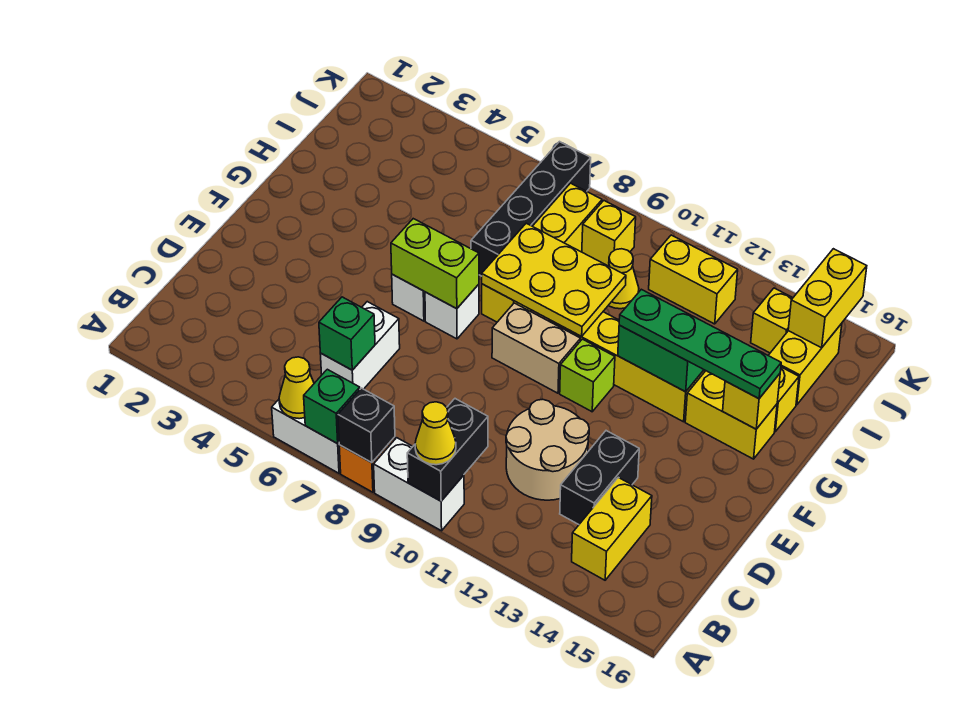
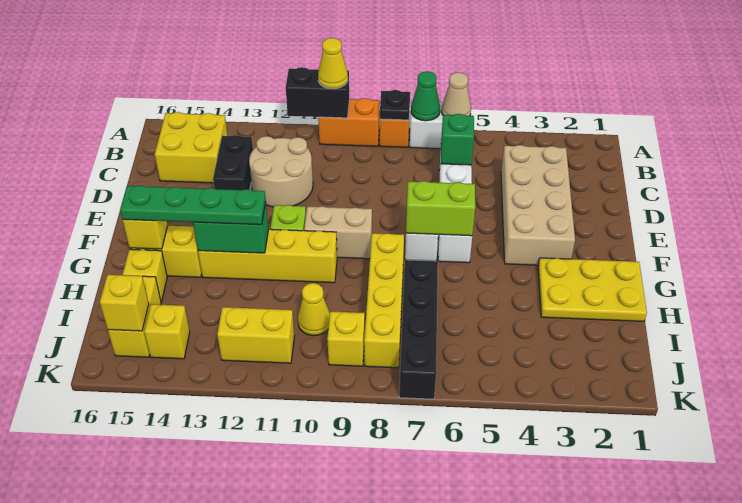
yellow 1x1 cone [279,357,314,419] -> tan 1x1 cone [442,72,471,116]
green 1x1 brick [304,369,360,444] -> green 1x1 cone [411,71,440,121]
black 1x1 brick [338,388,395,463] -> black 1x1 plate [380,90,410,120]
white 1x2 brick [374,438,464,531] -> orange 1x2 brick [318,98,380,146]
black 1x2 brick [407,399,488,501] -> black 1x2 brick turned to [286,67,349,118]
yellow 1x2 brick [572,477,652,580] -> yellow 2x2 brick [155,112,228,183]
none -> tan 2x4 brick [501,145,575,265]
yellow 2x3 plate [482,223,626,336] -> yellow 2x3 plate moved to [538,258,647,321]
yellow 1x2 brick [788,249,867,348] -> yellow 1x1 brick [100,275,149,331]

